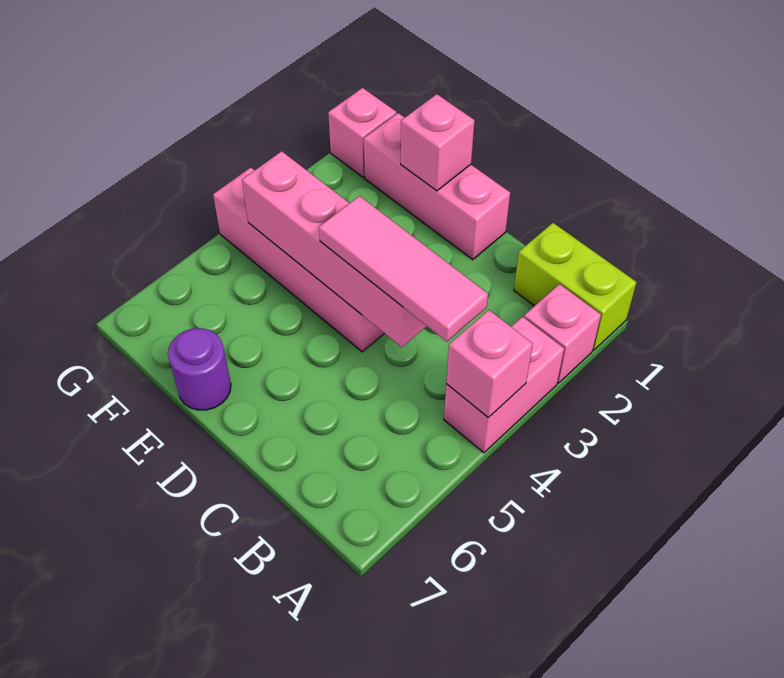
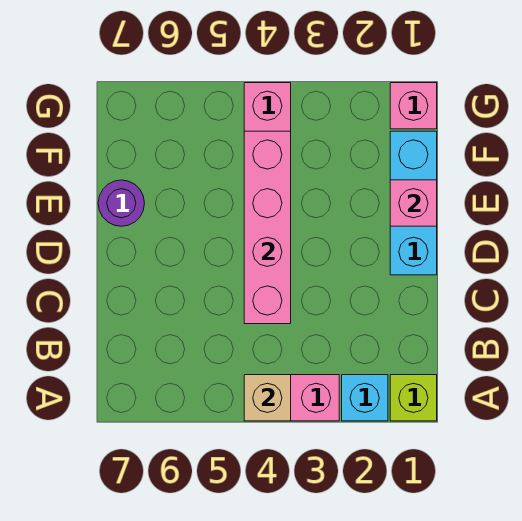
lime 1x2 brick [514,223,637,350] -> lime 1x1 brick [390,375,437,421]
pink 1x1 brick [524,284,601,383] -> cyan 1x1 brick [342,375,388,421]
pink 1x1 brick [446,310,533,418] -> tan 1x1 brick [244,375,291,421]
pink 1x3 tile [319,196,488,342] -> none
pink 1x3 brick [364,113,510,259] -> cyan 1x3 brick [390,131,437,275]

